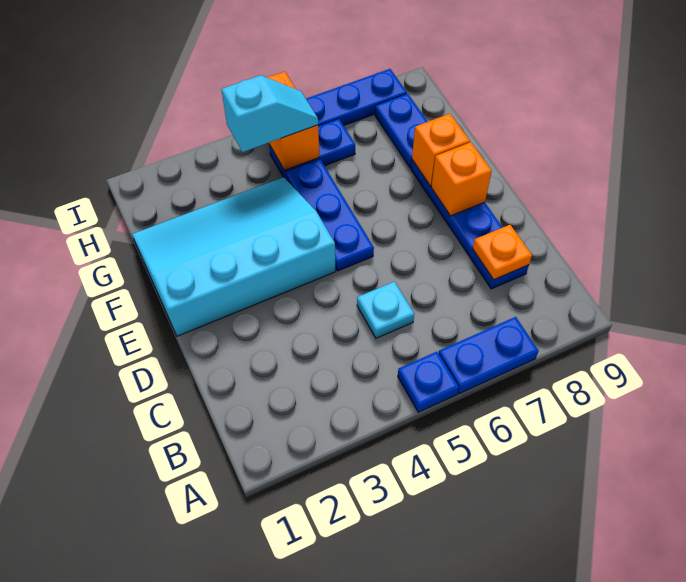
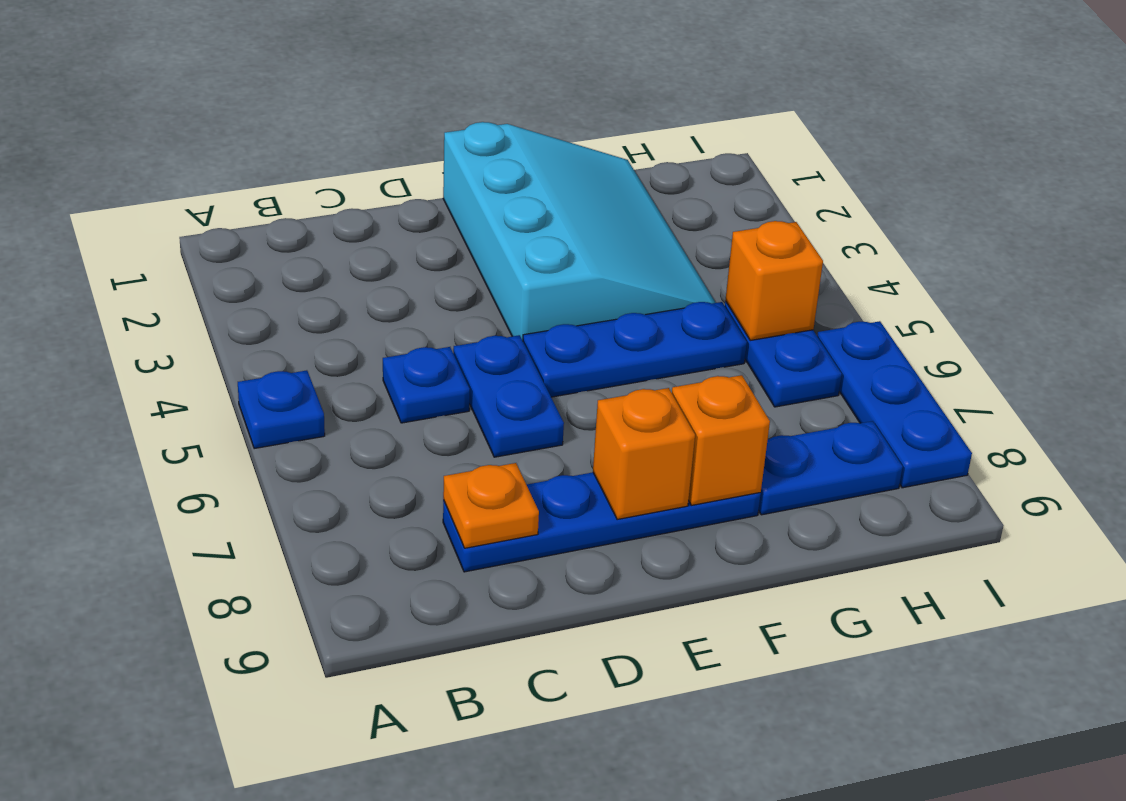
blue 1x2 plate [439,317,539,394] -> blue 1x2 plate moved to [453,335,564,457]
cyan 1x1 plate [357,282,414,338] -> blue 1x1 plate [383,347,470,423]
cyan 1x2 slope [221,75,318,152] -> none
orange 1x2 brick [267,72,319,170] -> orange 1x1 brick [725,221,823,340]

